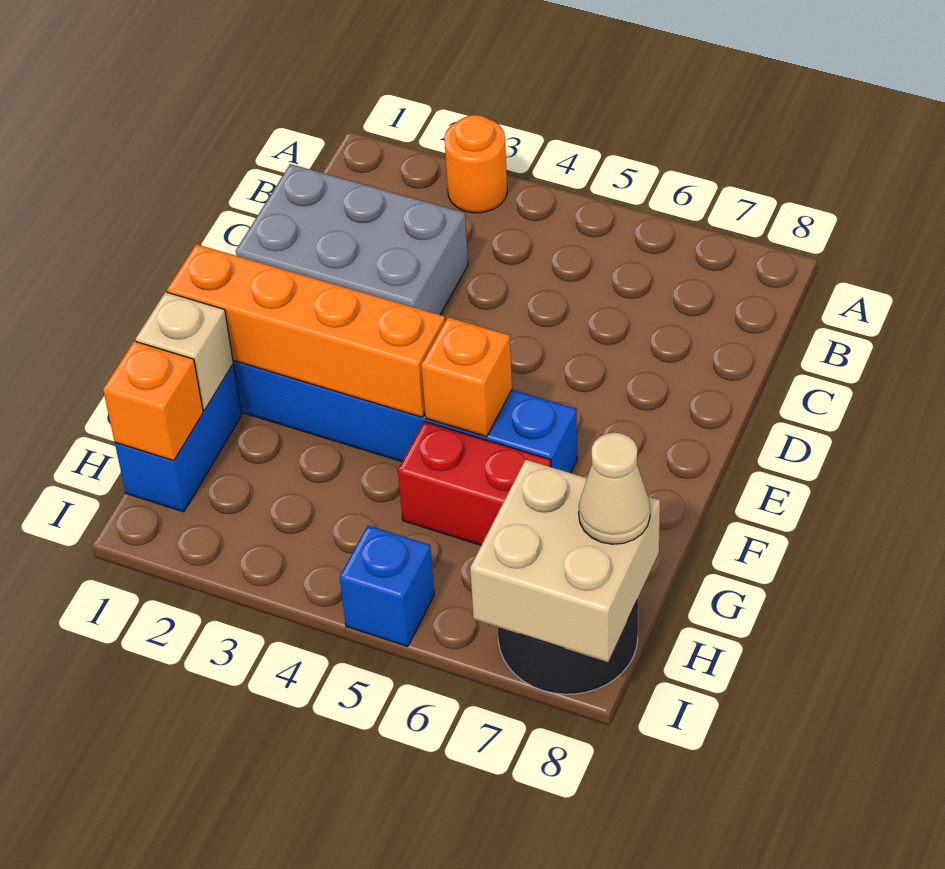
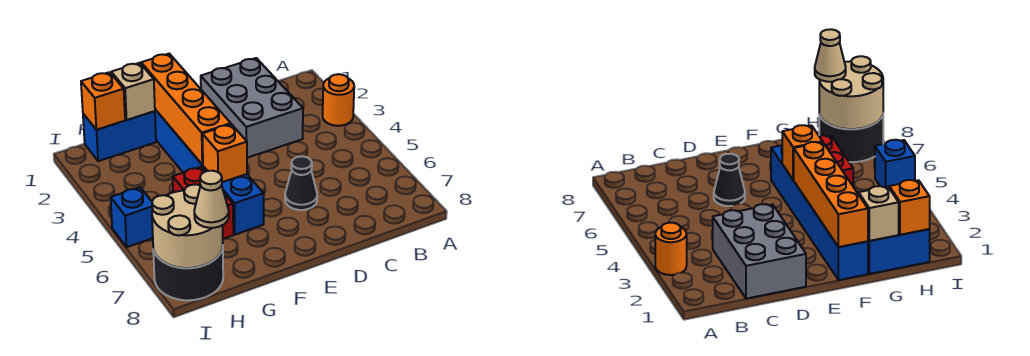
none -> black 1x1 cone [285,156,317,210]
tan 2x2 brick [470,460,660,662] -> tan 2x2 round brick [152,184,223,268]

